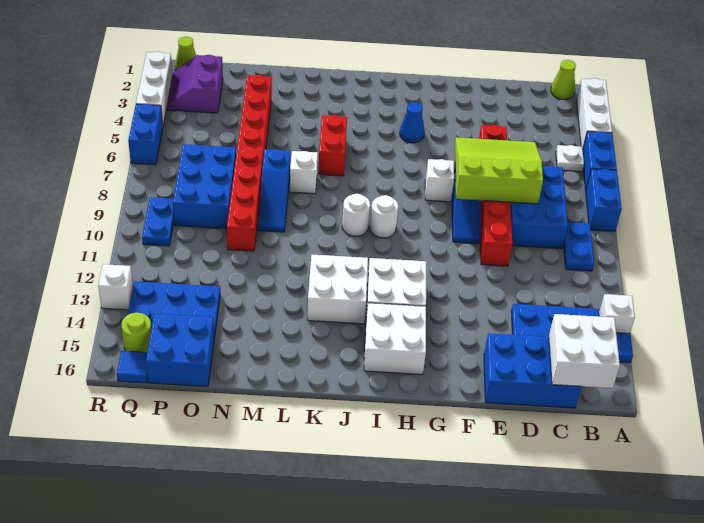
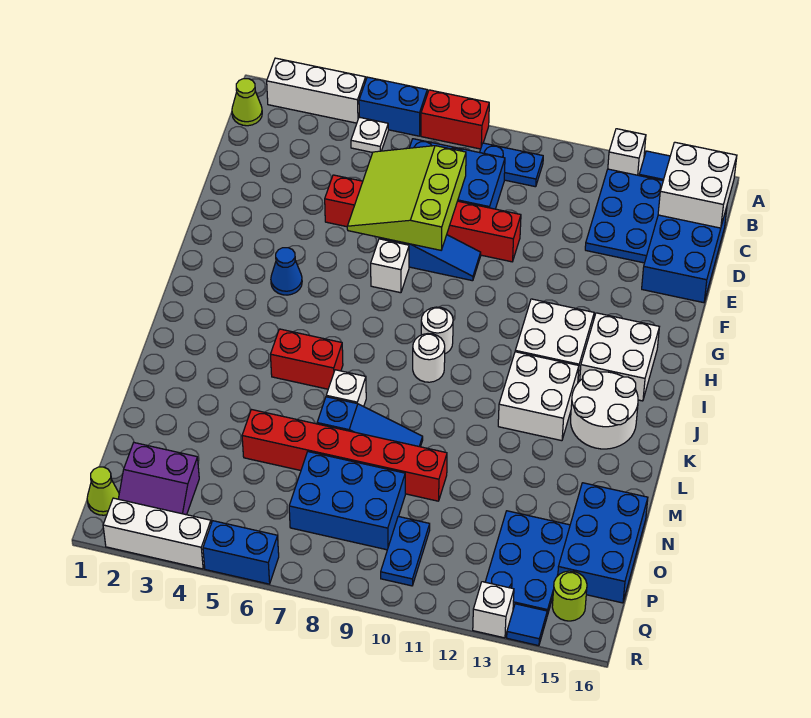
blue 1x2 brick [586,169,622,231] -> red 1x2 brick [421,90,489,149]
none -> white 2x2 round brick [571,370,638,449]
red 1x8 brick [227,75,272,251] -> red 1x6 brick [242,410,447,501]
blue 2x2 brick [146,314,215,387] -> blue 2x3 brick [558,483,648,603]
blue 1x2 plate [142,197,174,246] -> blue 1x2 plate turned to [381,516,430,586]
blue 1x1 tile [117,351,148,383] -> blue 1x1 tile moved to [507,604,547,646]

